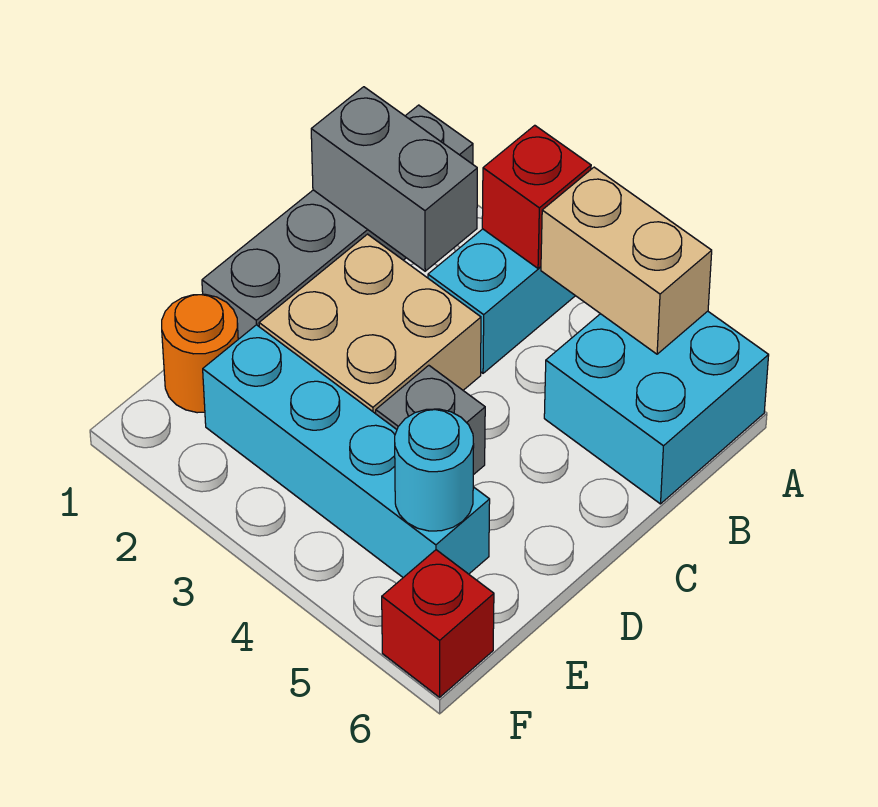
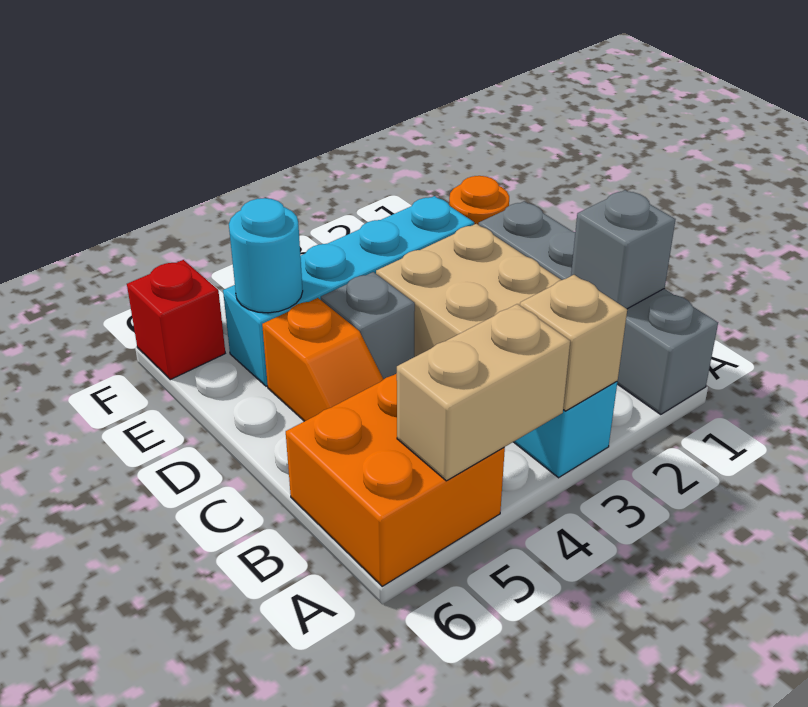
red 1x1 brick [482,125,591,268] -> tan 1x1 brick [520,275,627,411]
cyan 2x2 brick [544,311,769,504] -> orange 2x2 brick [286,373,505,586]
grey 1x2 brick [311,87,477,271] -> grey 1x1 brick [571,190,676,309]
none -> orange 1x2 slope [262,298,384,421]

